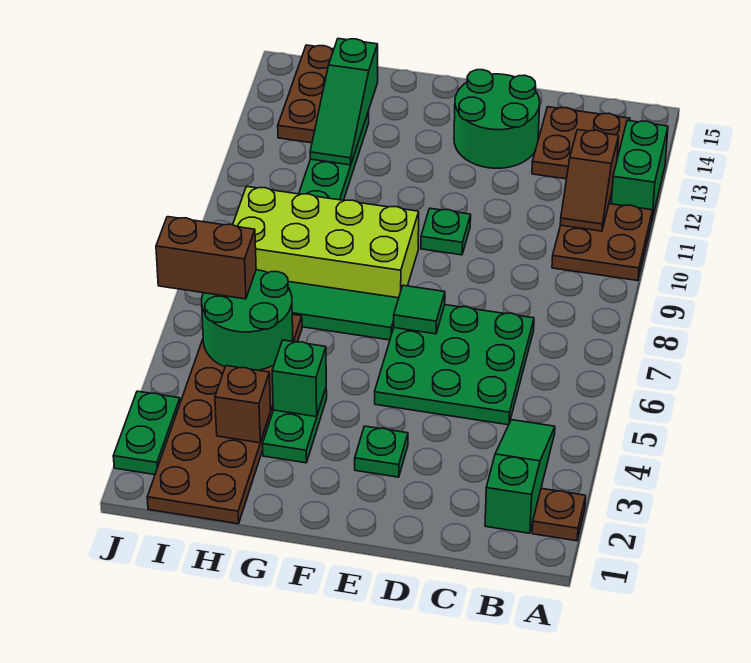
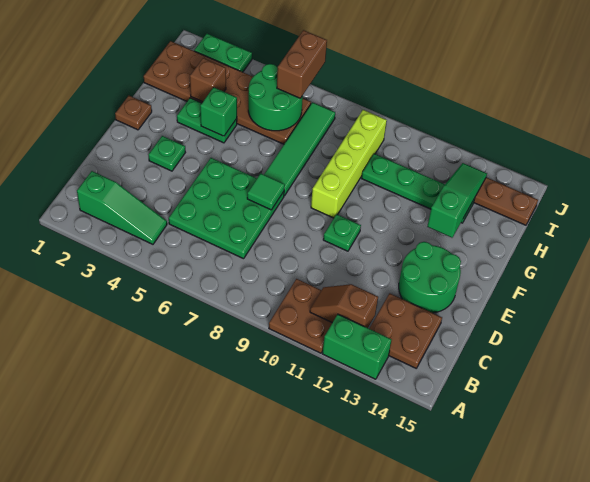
brown 1x1 plate [532,488,586,541] -> brown 1x1 plate moved to [115,96,152,130]
lime 2x4 brick [233,186,419,298] -> lime 1x4 brick [311,110,387,218]
green 1x3 slope [310,39,378,165] -> green 1x3 slope turned to [427,163,487,238]

